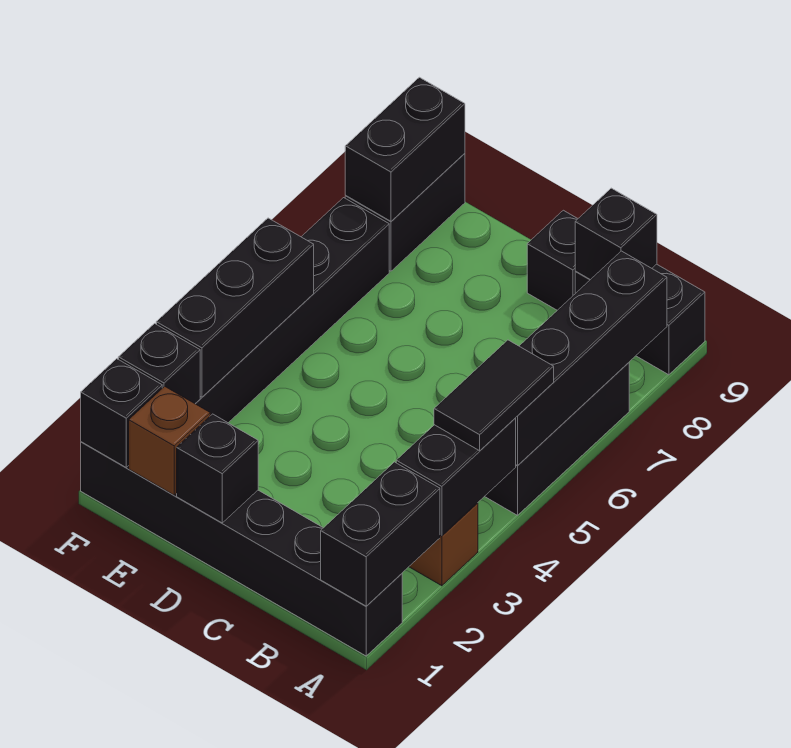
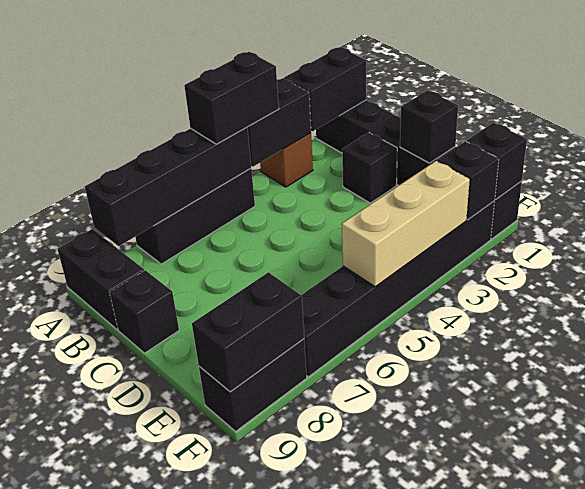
black 1x2 tile [434,340,554,451] -> black 1x2 brick [184,52,279,144]
black 1x1 brick [575,188,657,280] -> black 1x1 brick moved to [342,133,397,203]
brown 1x1 brick [129,386,210,495] -> none
black 1x3 brick [156,218,314,397] -> tan 1x3 brick [342,161,470,287]

